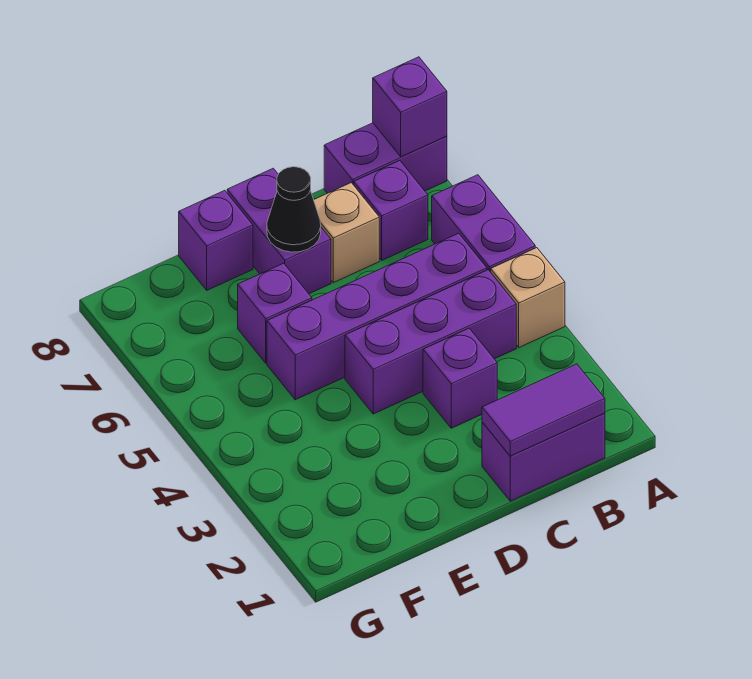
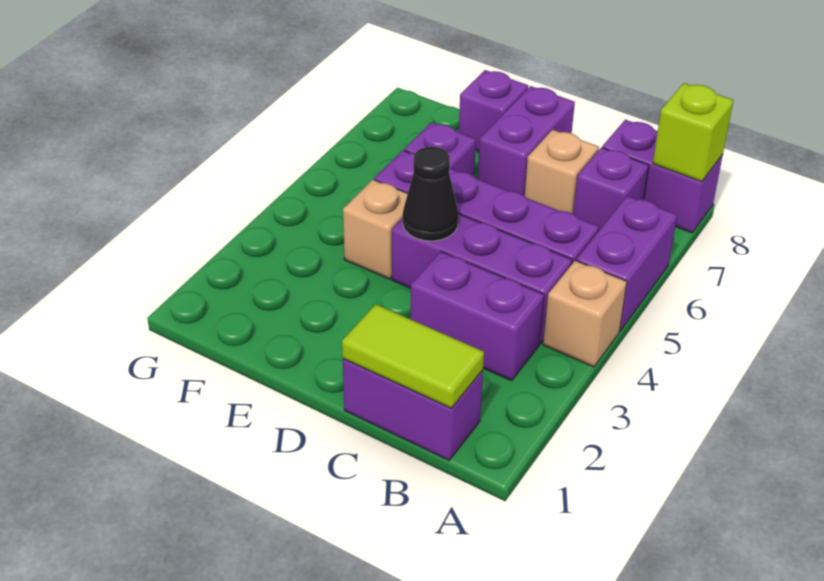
purple 1x1 brick [373,57,447,157] -> lime 1x1 brick [653,83,733,182]
purple 1x2 tile [482,364,605,456] -> lime 1x2 tile [342,304,484,408]
purple 1x1 brick [423,328,497,428] -> purple 1x2 brick [410,252,544,381]
black 1x1 cone [267,167,321,252] -> black 1x1 cone moved to [403,147,458,241]
none -> tan 1x1 brick [343,180,408,279]

